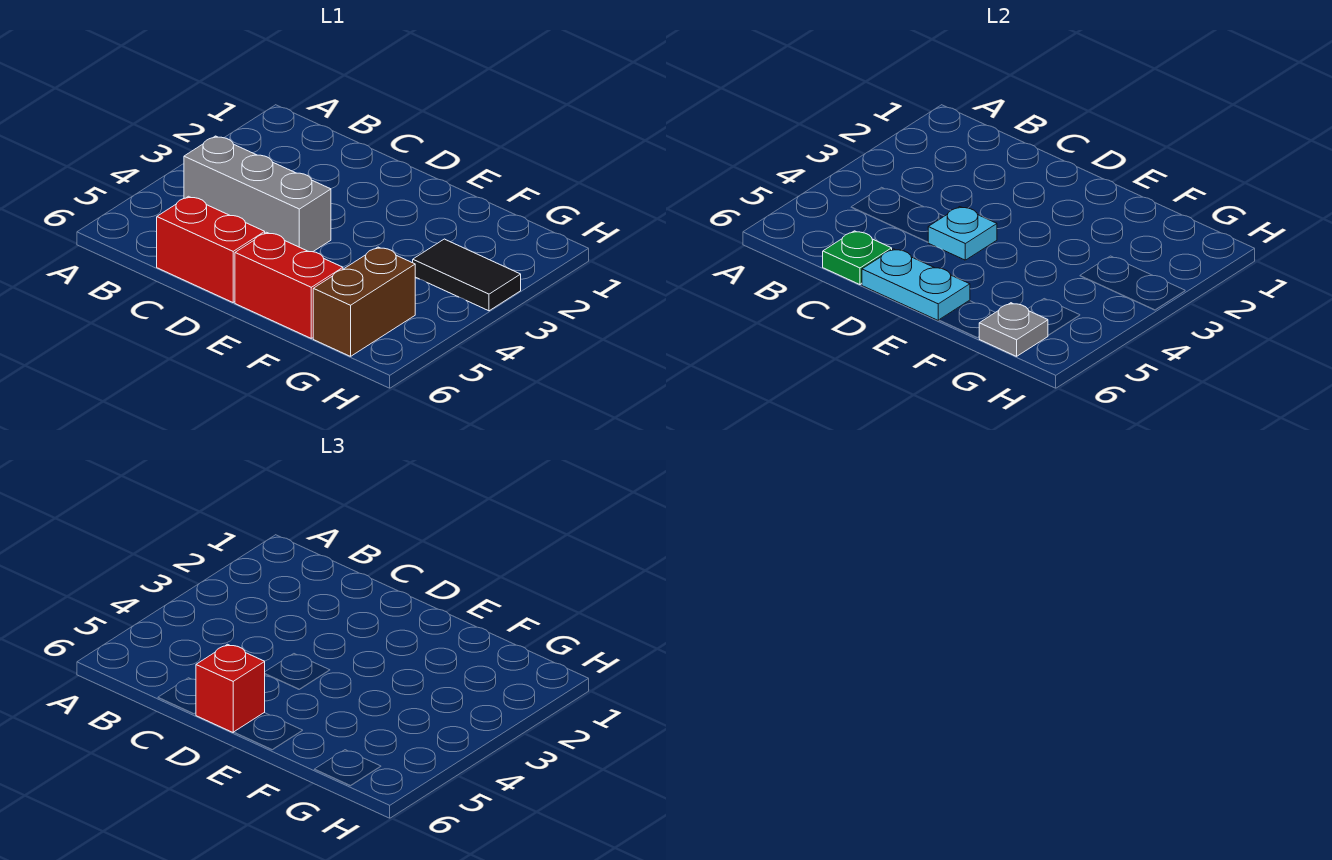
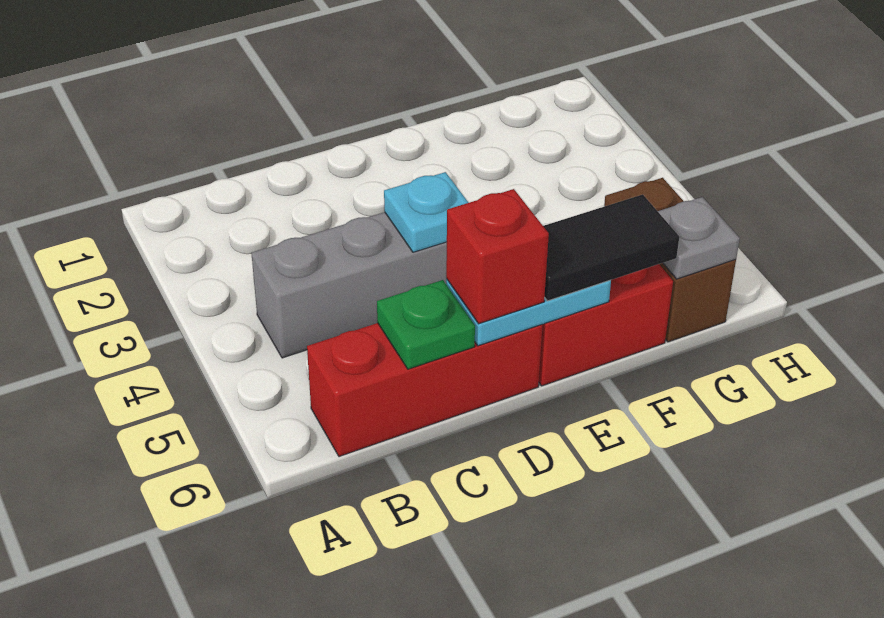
red 1x2 brick [157,196,265,302] -> red 1x3 brick [307,323,543,457]
black 1x2 tile [413,239,521,311] -> black 1x2 tile moved to [543,194,679,301]

